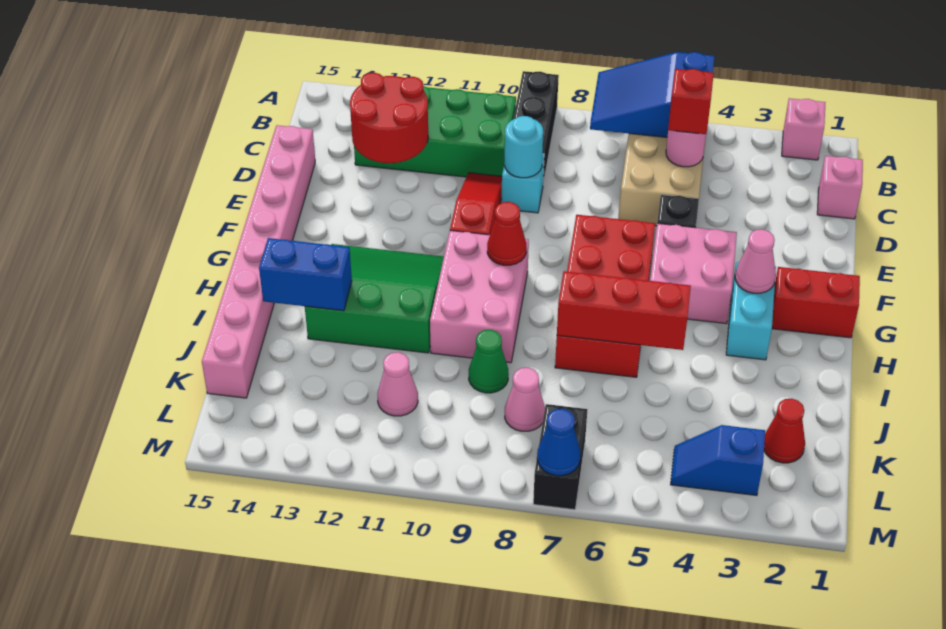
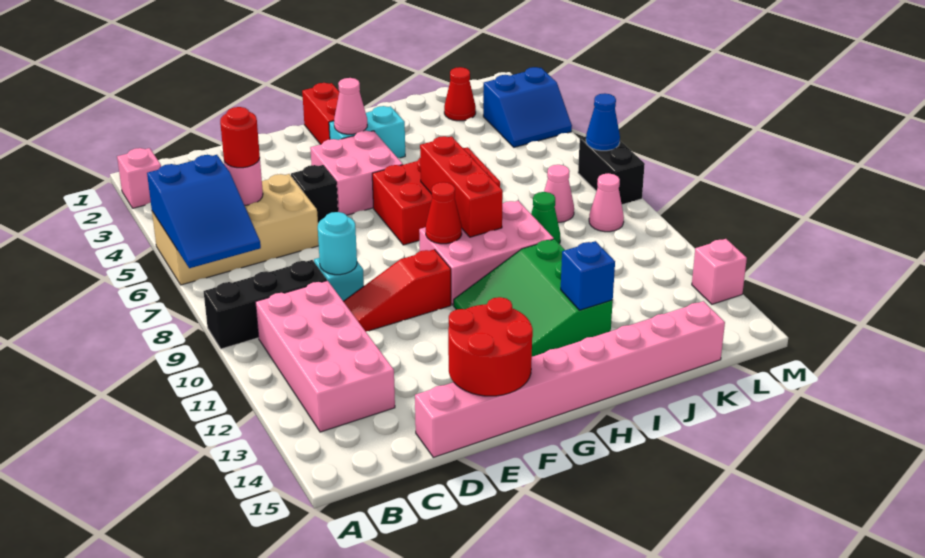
green 2x4 brick [354,86,516,177] -> pink 2x4 brick [255,281,395,432]
pink 1x1 brick [817,156,863,219] -> pink 1x1 brick moved to [692,239,747,304]
red 1x1 brick [668,69,714,134] -> red 1x1 round brick [220,107,260,168]
red 2x2 round brick [350,73,428,163] -> red 2x2 round brick moved to [448,297,533,396]
red 2x4 brick [555,215,655,377] -> red 2x3 brick [372,147,500,245]
red 1x3 brick [557,271,691,350] -> red 1x3 brick moved to [420,136,503,237]
blue 1x2 brick [259,238,352,311] -> blue 1x1 brick [561,241,615,310]
pink 1x1 cone [378,352,418,416] -> pink 1x1 cone moved to [589,173,624,232]
blue 1x2 slope [671,425,765,496] -> blue 2x2 slope [483,67,572,147]
black 1x2 brick [533,404,587,510] -> black 1x2 brick turned to [578,137,645,205]

